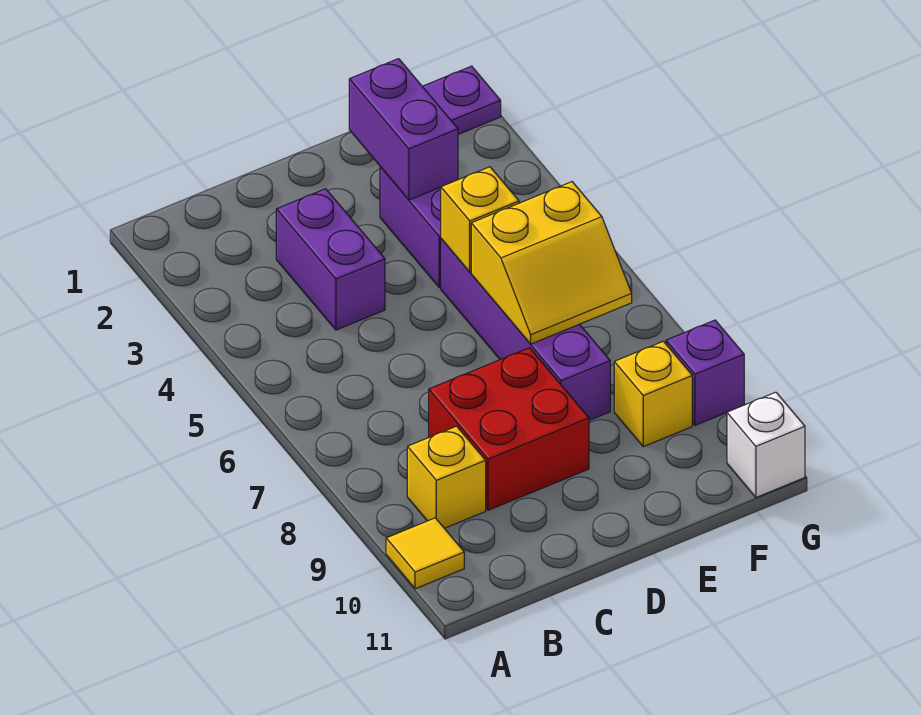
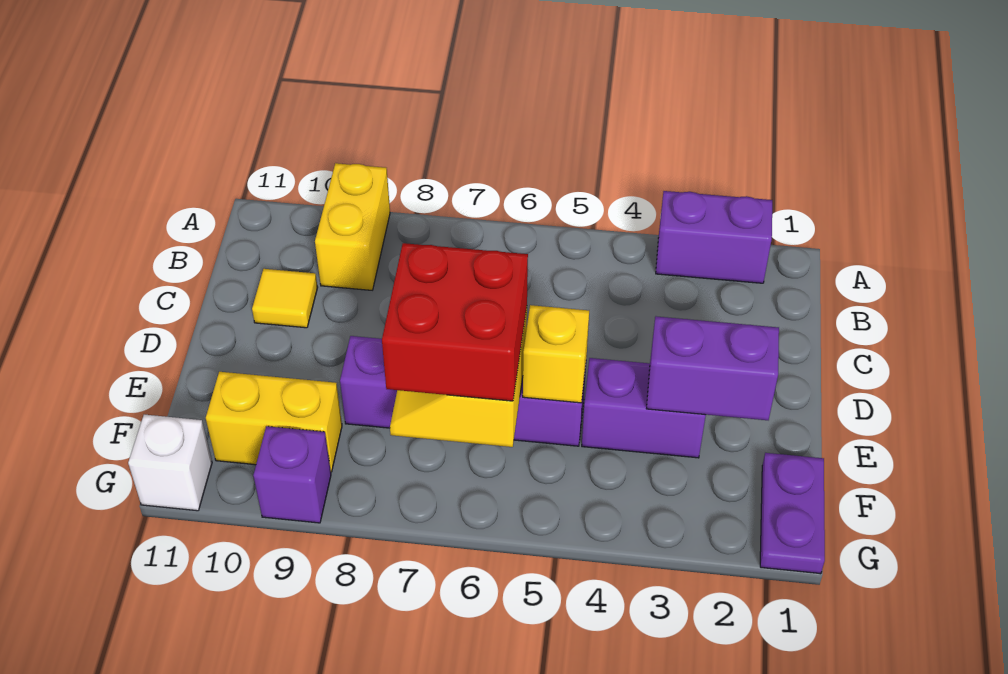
yellow 1x1 tile [386,518,464,589] -> yellow 1x1 tile moved to [252,269,318,328]
yellow 1x1 brick [407,426,486,528] -> yellow 1x2 brick [315,163,390,290]
purple 1x2 brick [276,189,385,330] -> purple 1x2 brick moved to [656,191,772,283]
red 2x2 brick [429,348,589,510] -> red 2x2 brick moved to [382,243,528,401]
yellow 1x1 brick [614,341,692,447] -> yellow 1x2 brick [206,372,342,472]

